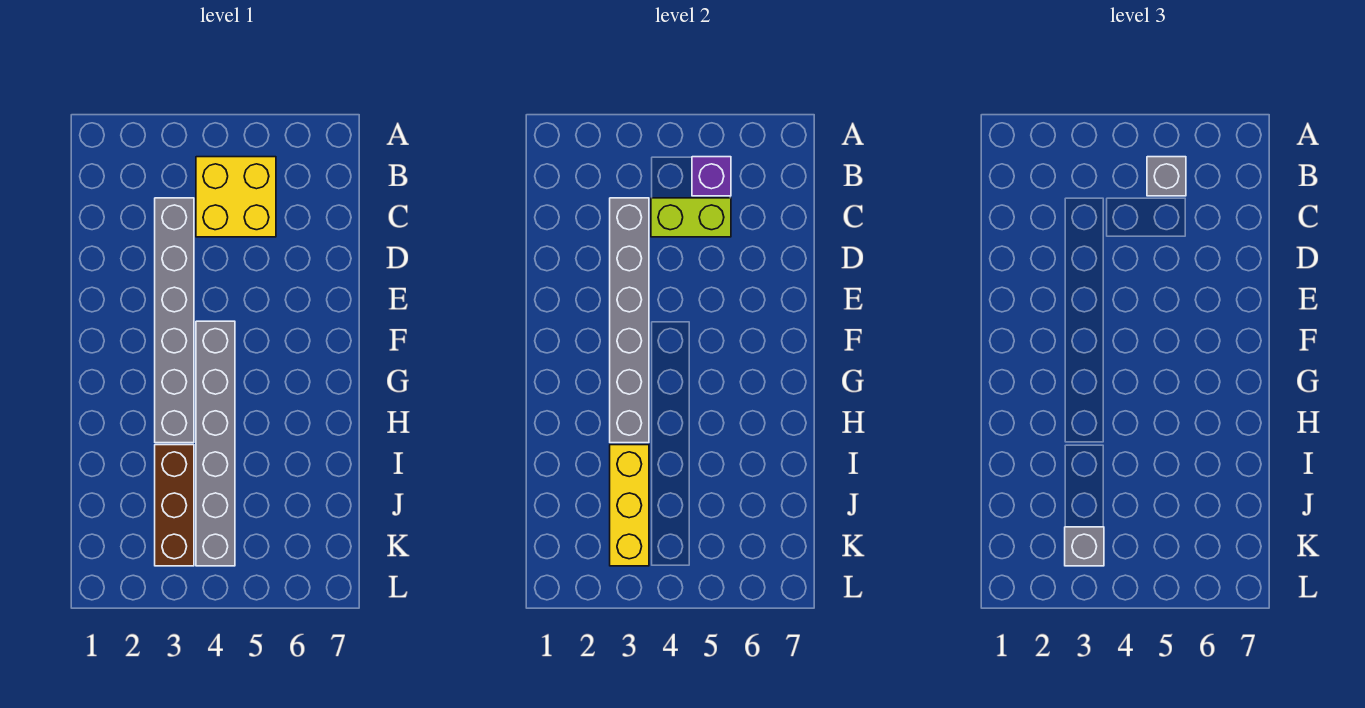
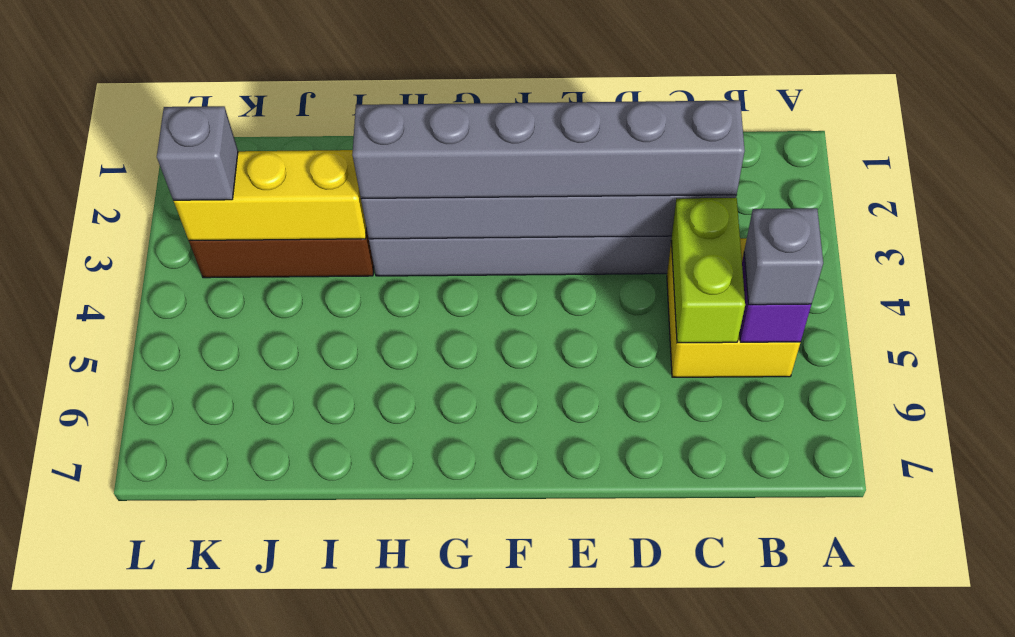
grey 1x6 brick [196,321,235,566] -> grey 1x6 brick moved to [352,100,745,199]

